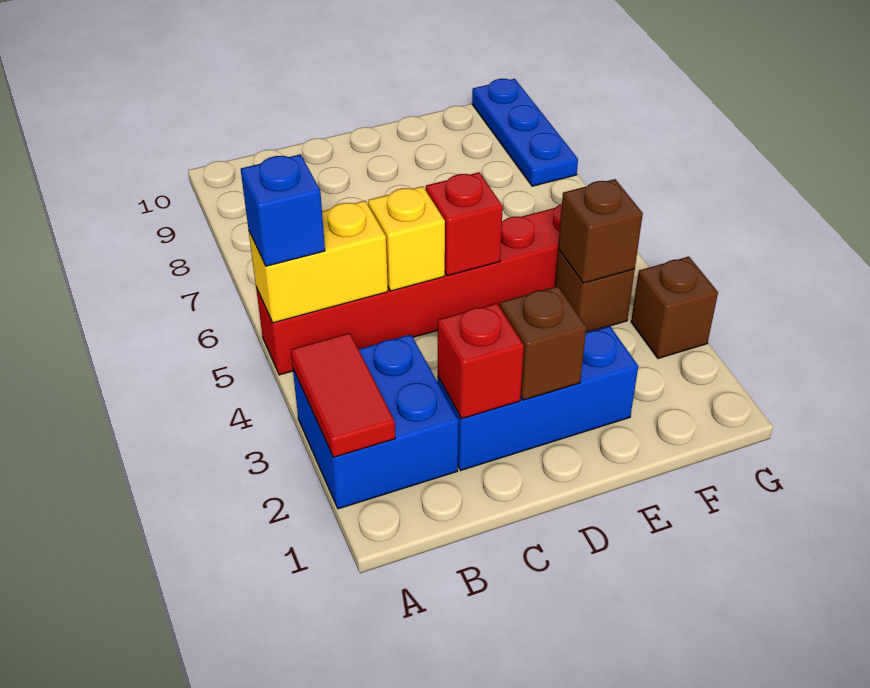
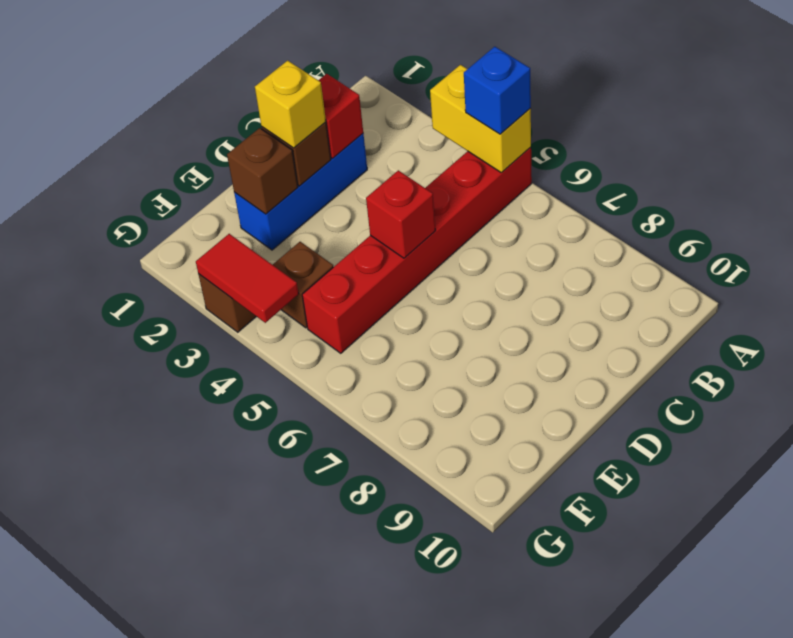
blue 2x2 brick [293,334,459,509] -> none
red 1x2 tile [291,333,395,457] -> red 1x2 tile moved to [196,234,299,323]
yellow 1x2 brick [249,201,388,323] -> yellow 1x2 brick turned to [430,65,531,172]
yellow 1x1 brick [368,186,445,291] -> yellow 1x1 brick moved to [255,60,326,148]
brown 1x1 brick [558,179,643,283] -> brown 1x1 brick moved to [227,128,298,214]
blue 1x3 plate [472,79,578,186] -> none

